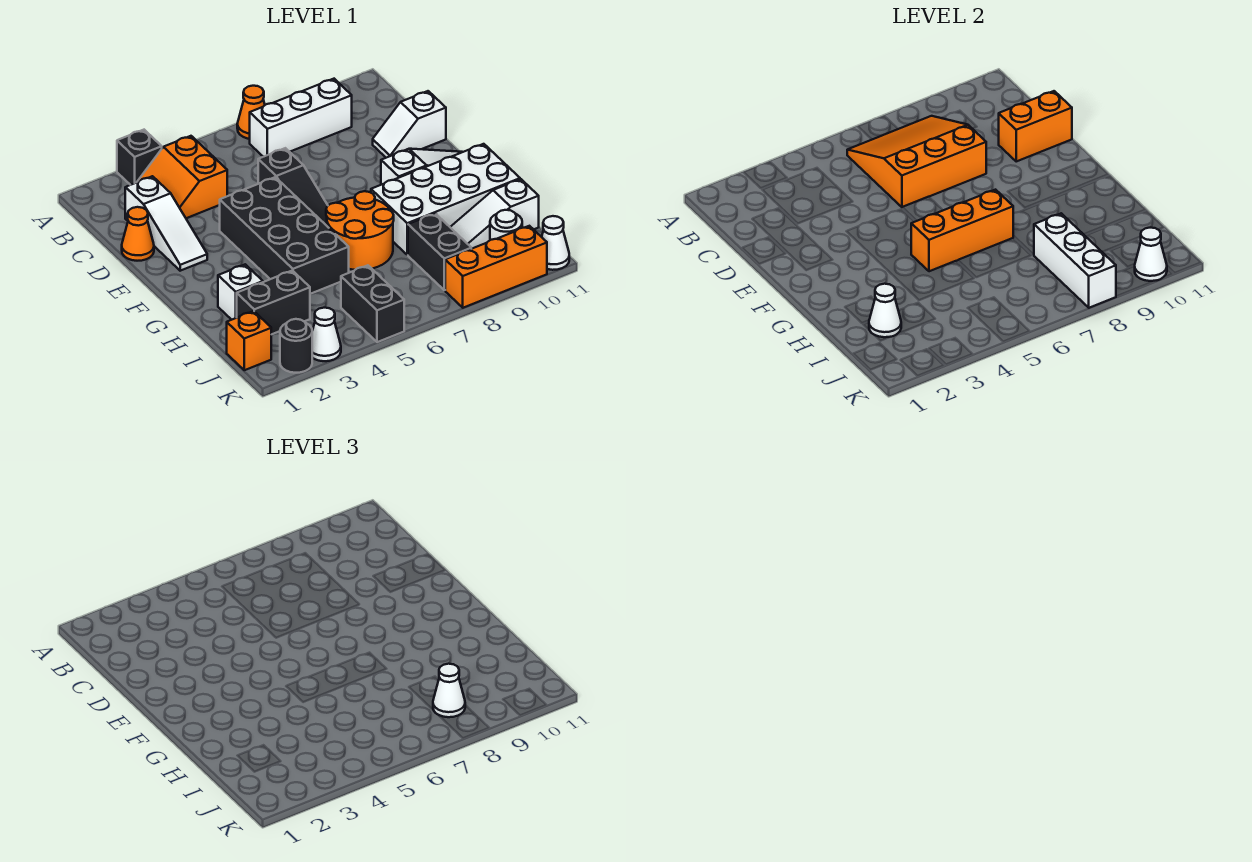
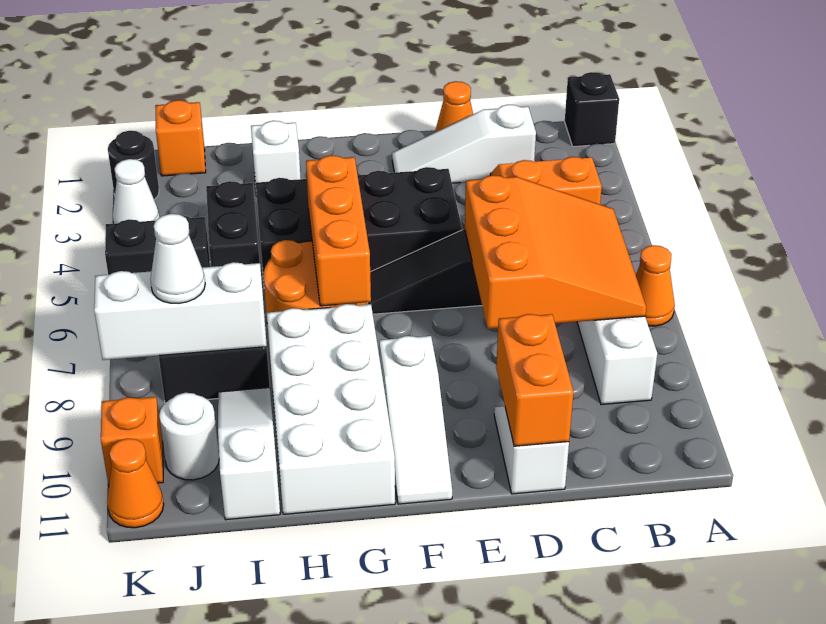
black 1x1 brick [117,130,162,185] -> black 1x1 brick moved to [565,72,619,147]
black 1x2 brick [237,271,310,335] -> black 1x2 brick moved to [206,181,260,267]
white 1x1 cone [869,284,901,337] -> none
orange 1x3 brick [445,226,547,308] -> orange 1x1 brick [101,397,163,485]
white 1x1 cone [1135,228,1167,281] -> none
white 1x1 cone [542,216,569,270] -> orange 1x1 cone [107,438,164,528]

